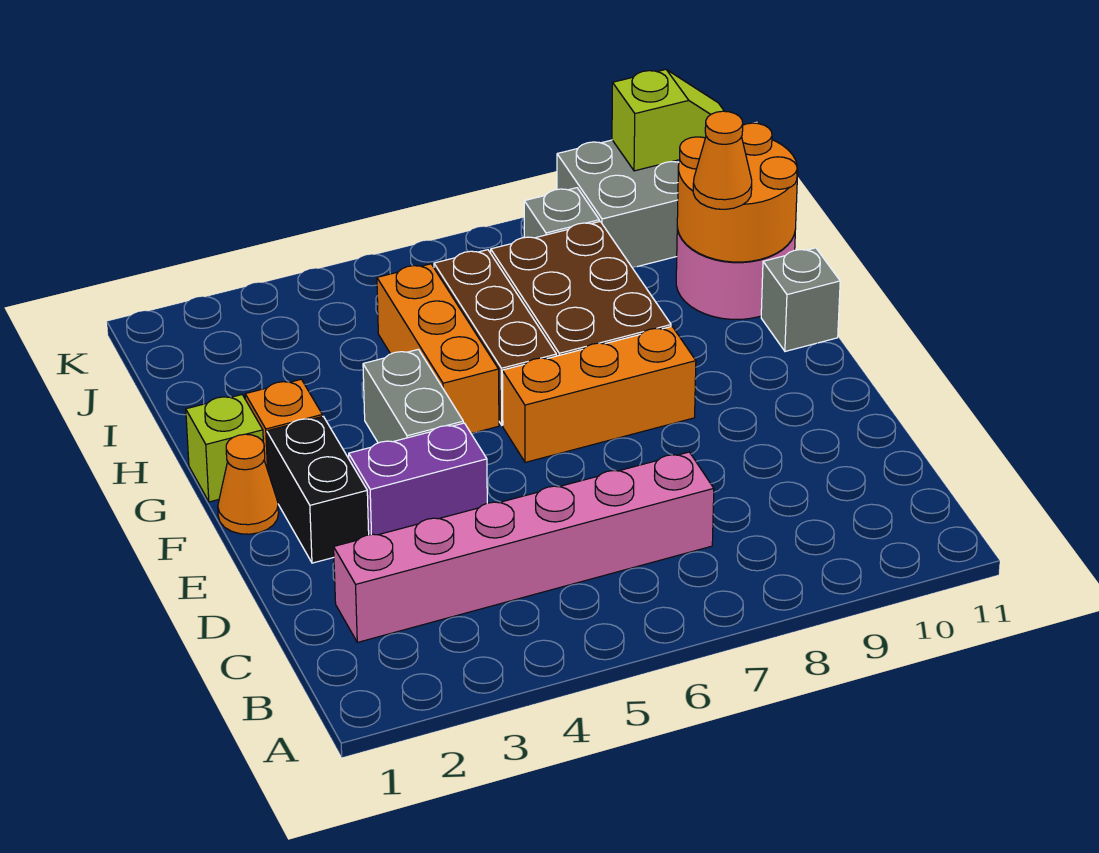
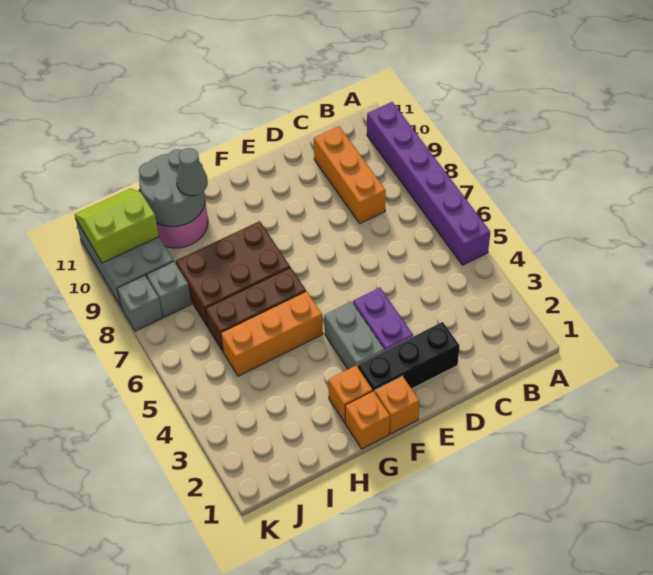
none -> purple 1x6 brick [367,102,490,265]
pink 1x6 brick [334,452,714,642] -> none
black 1x2 brick [267,416,369,563] -> black 1x3 brick [358,322,460,392]
orange 1x1 cone [218,434,279,534] -> orange 1x1 brick [375,376,419,434]
grey 1x2 brick [363,349,463,443] -> grey 1x2 brick turned to [324,301,385,369]
orange 1x3 brick [502,326,696,462] -> orange 1x3 brick moved to [314,126,386,224]
lime 1x1 brick [186,395,263,502] -> orange 1x1 brick [345,391,390,449]
grey 1x1 brick [761,248,840,351] -> grey 1x1 brick moved to [117,275,163,331]
orange 2x2 round brick [677,123,798,262] -> grey 2x2 round brick [139,149,205,227]
orange 1x1 cone [693,111,752,209] -> grey 1x1 cone [177,148,208,196]
lime 1x2 slope [612,69,724,171] -> lime 2x2 slope [74,189,159,263]

